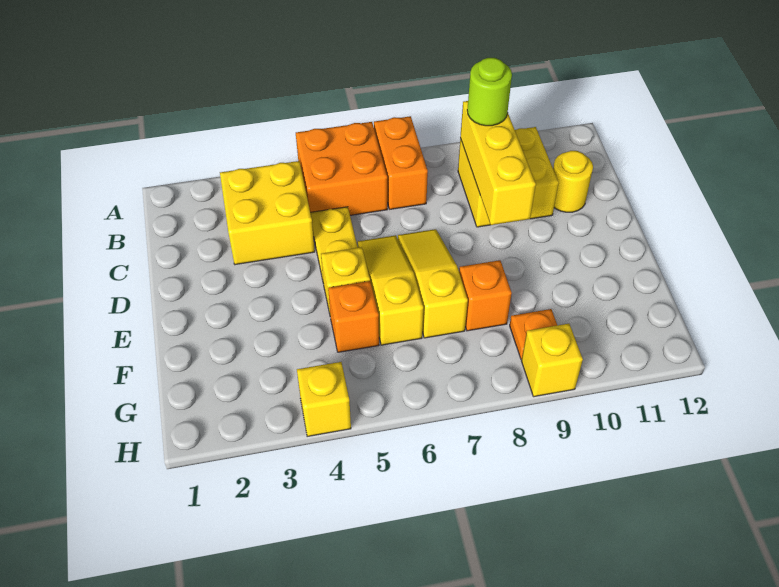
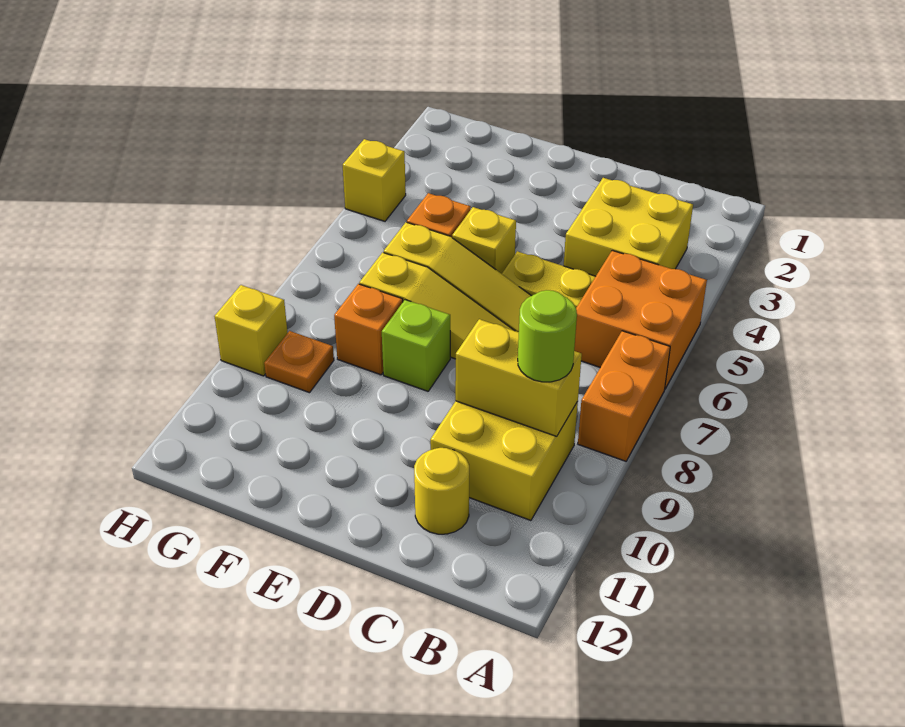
orange 1x2 brick [374,116,428,209] -> orange 1x2 brick turned to [578,331,670,461]
yellow 1x3 brick [460,101,536,225] -> yellow 1x2 brick [455,319,582,436]
none -> lime 1x1 brick [382,300,450,391]

